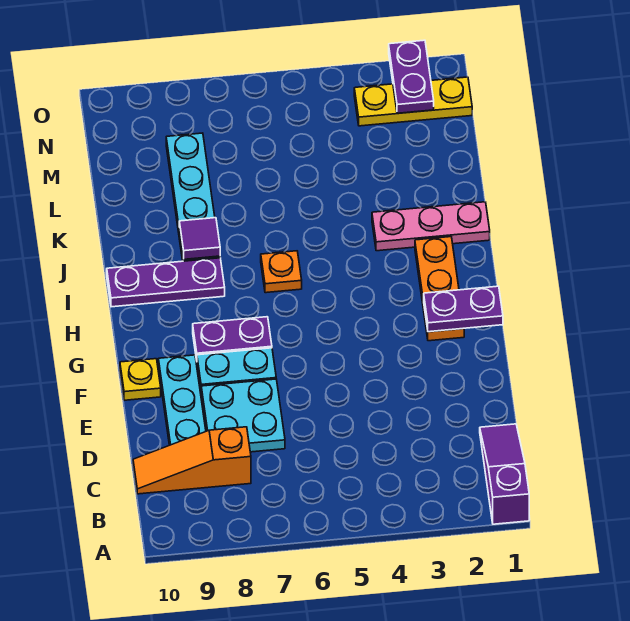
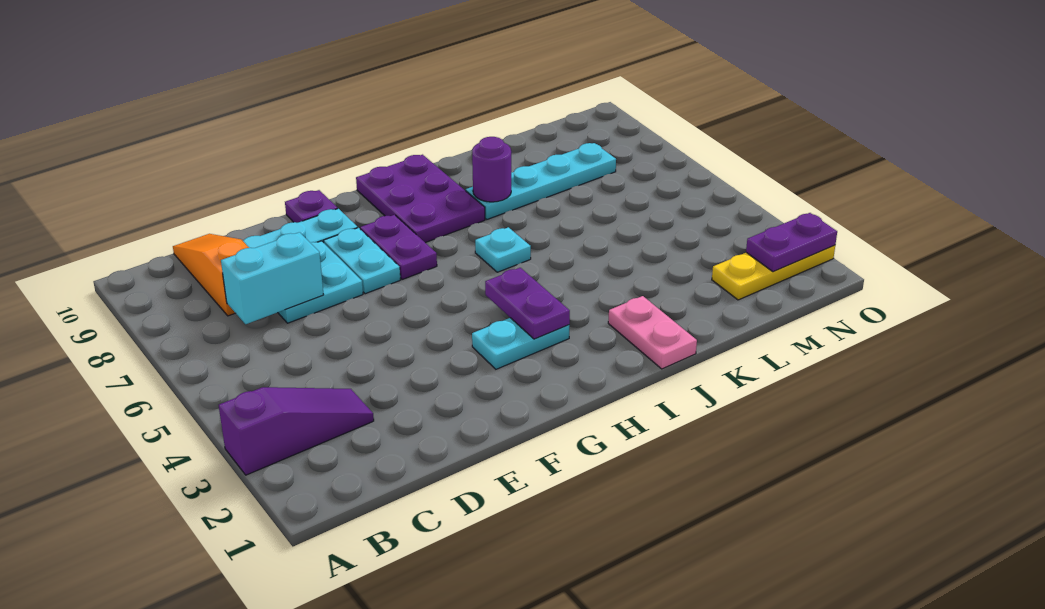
purple 1x3 slope [480,424,529,524] -> purple 1x3 slope moved to [219,387,374,475]
none -> cyan 1x2 brick [221,232,324,324]
yellow 1x1 plate [120,359,161,400] -> purple 1x1 plate [285,190,338,223]
purple 1x2 plate [424,286,503,332] -> purple 1x2 plate moved to [485,268,570,339]
orange 1x3 plate [415,237,464,341] -> none
none -> cyan 1x2 plate [472,318,569,369]
orange 1x1 plate [261,251,302,293] -> cyan 1x1 plate [475,227,531,272]
purple 1x3 plate [107,258,225,307] -> purple 2x3 plate [356,155,485,243]
pink 1x3 plate [372,202,490,251] -> pink 1x2 plate [608,296,697,369]
purple 1x1 tile [179,218,220,259] -> purple 1x1 round brick [472,137,511,202]
yellow 1x3 plate [354,77,472,126] -> yellow 1x3 plate turned to [712,245,835,300]

